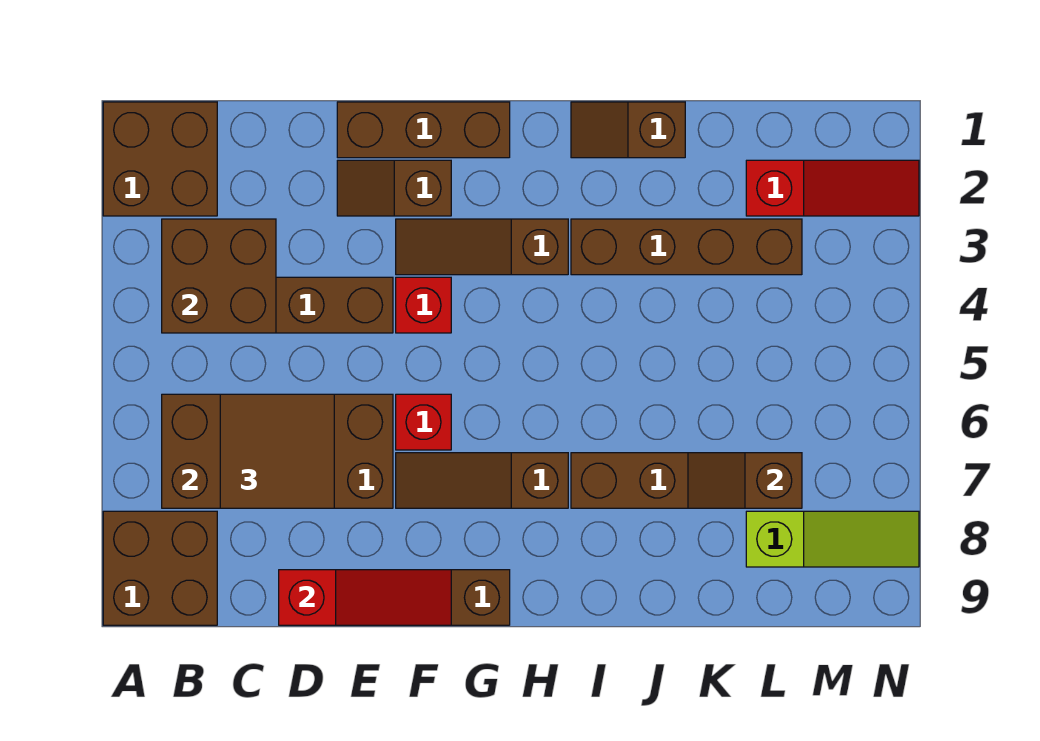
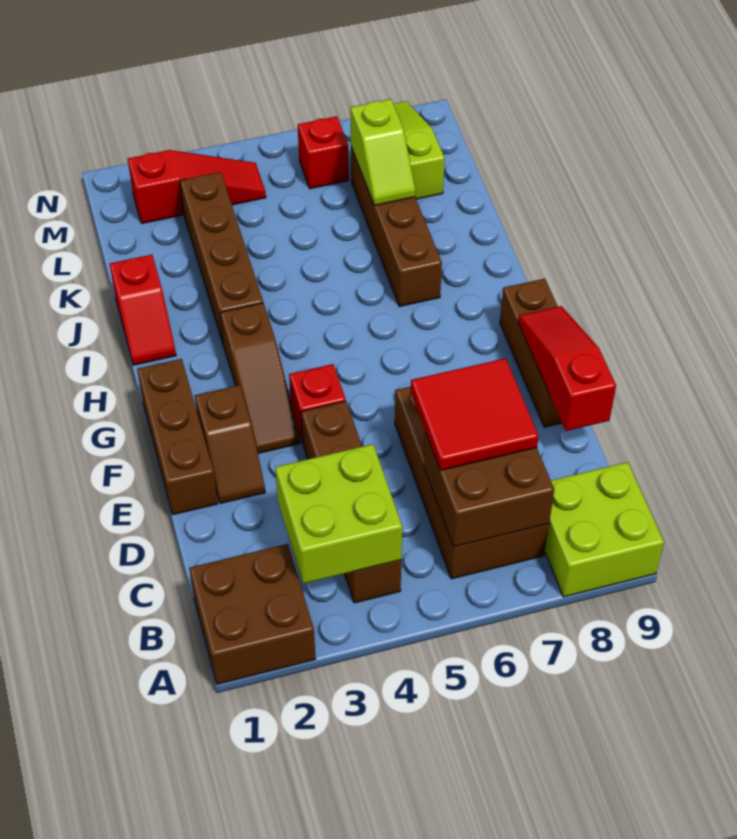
brown 2x2 brick [103,511,217,625] -> lime 2x2 brick [545,462,664,597]
brown 2x2 brick [162,219,276,333] -> lime 2x2 brick [275,444,402,584]
brown 2x2 tile [220,394,334,508] -> red 2x2 tile [411,358,539,471]
red 1x1 brick [396,394,451,450] -> red 1x1 brick moved to [298,116,349,189]
brown 1x3 slope [396,453,568,508] -> none
brown 1x2 slope [571,102,685,158] -> red 1x2 slope [110,255,176,365]
brown 1x2 slope [688,453,802,508] -> lime 1x2 slope [350,99,416,205]
red 1x3 slope [746,160,919,216] -> red 1x3 slope turned to [128,150,266,224]

